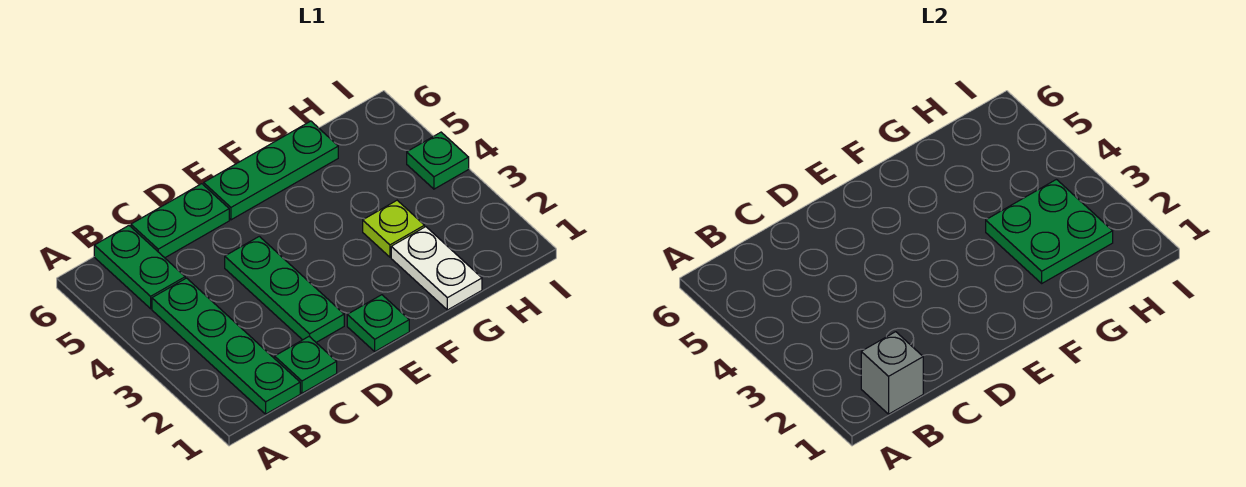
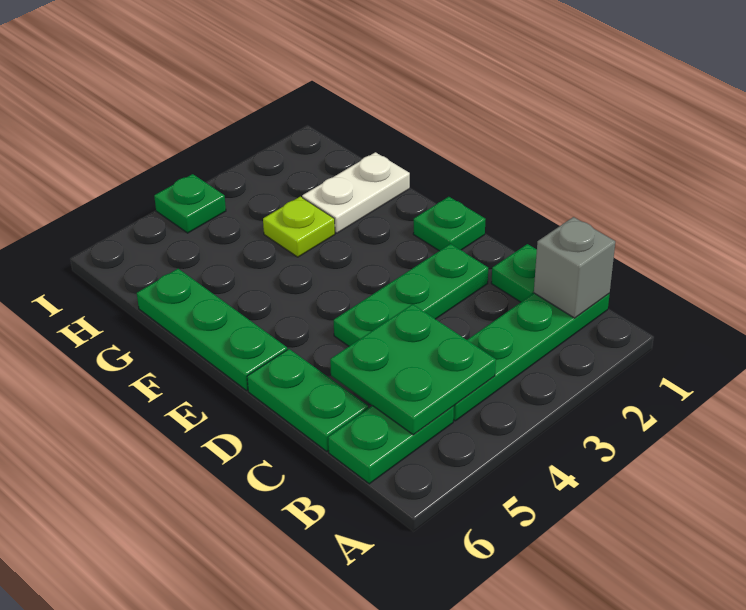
green 2x2 plate [986,179,1113,283] -> green 2x2 plate moved to [330,304,496,435]

